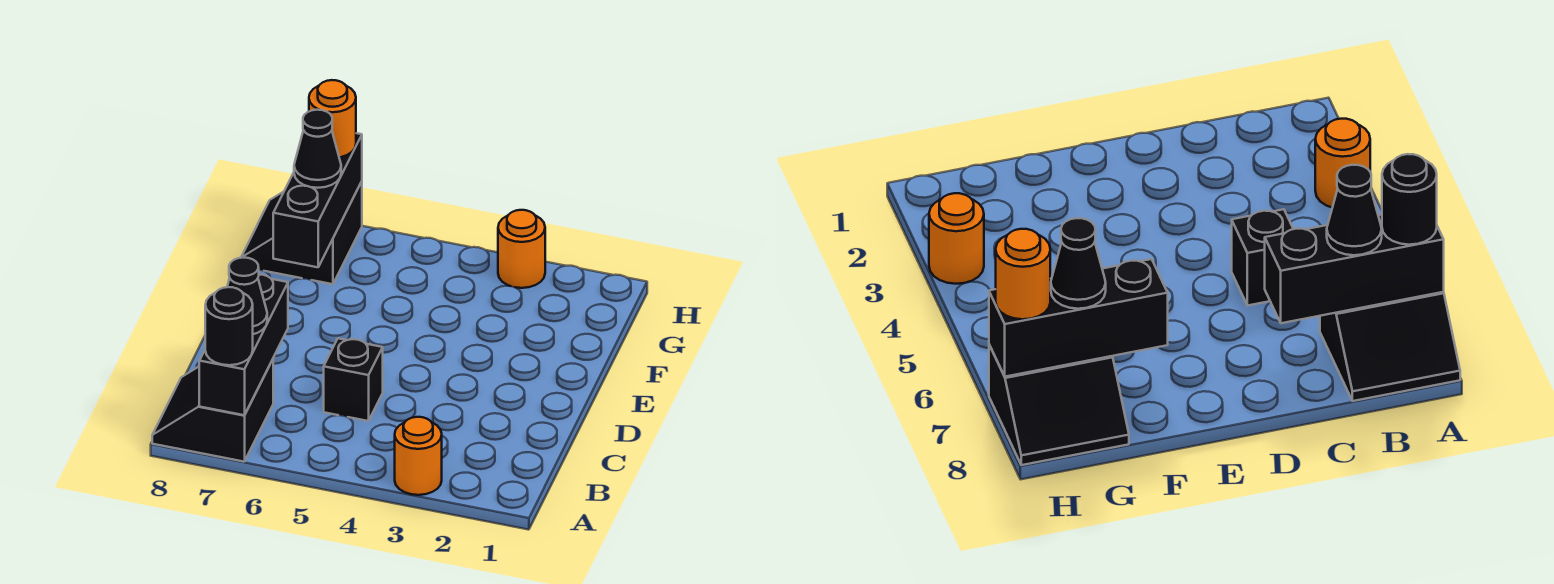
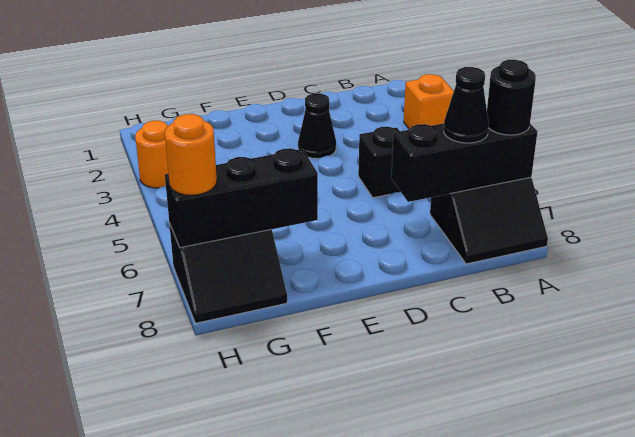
orange 1x1 round brick [395,417,442,495] -> orange 1x1 brick [404,74,454,129]
black 1x1 cone [294,110,341,188] -> black 1x1 cone moved to [298,93,336,159]

